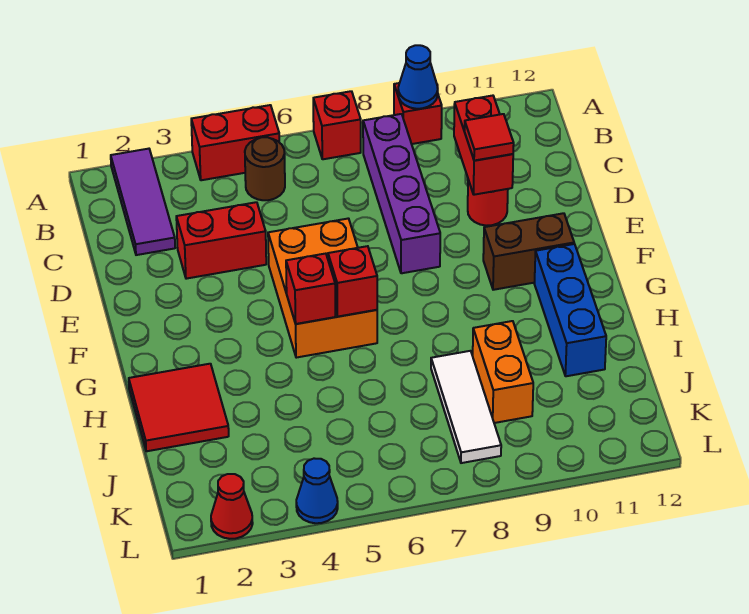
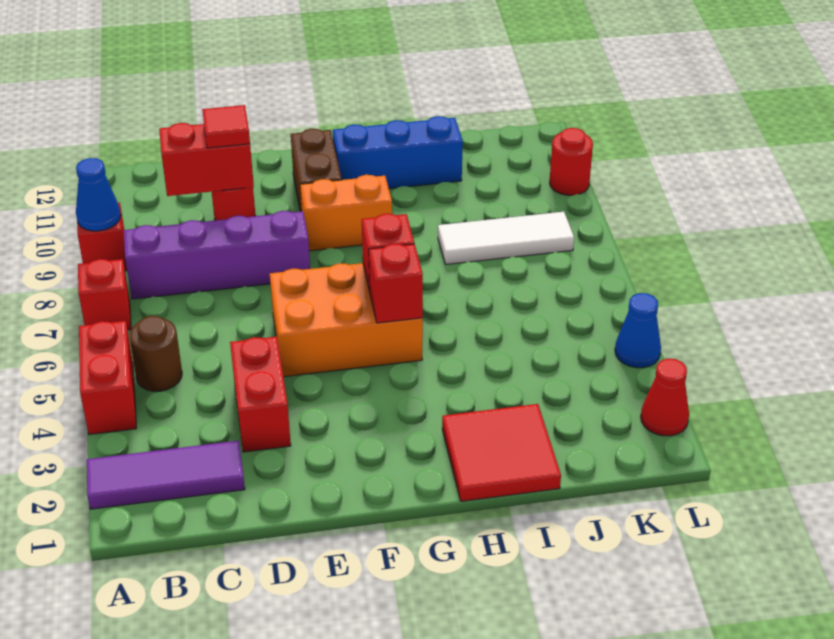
orange 1x2 brick [473,321,533,423] -> orange 1x2 brick moved to [300,175,392,251]
none -> red 1x1 round brick [550,128,593,195]

